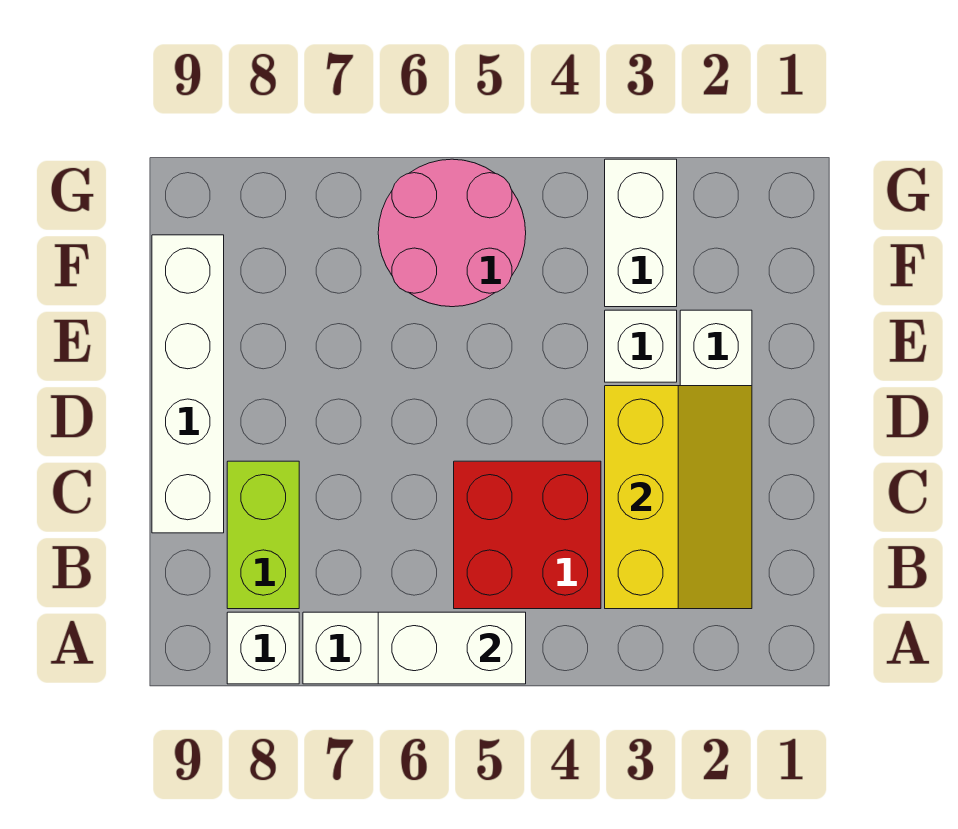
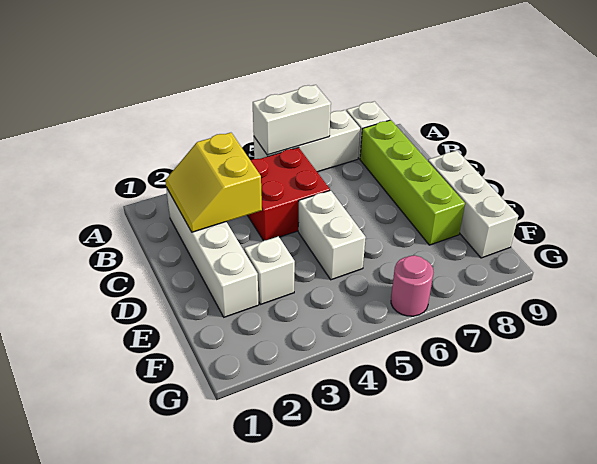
yellow 2x3 slope [605,386,752,609] -> yellow 2x2 slope [165,133,262,232]
lime 1x2 brick [227,461,299,609] -> lime 1x4 brick [360,120,465,245]
white 1x4 brick [152,235,224,533] -> white 1x3 brick [428,150,518,258]
white 1x2 brick [605,159,677,307] -> white 1x2 brick moved to [298,190,366,280]
pink 2x2 round brick [378,159,526,307] -> pink 1x1 round brick [391,255,433,316]

